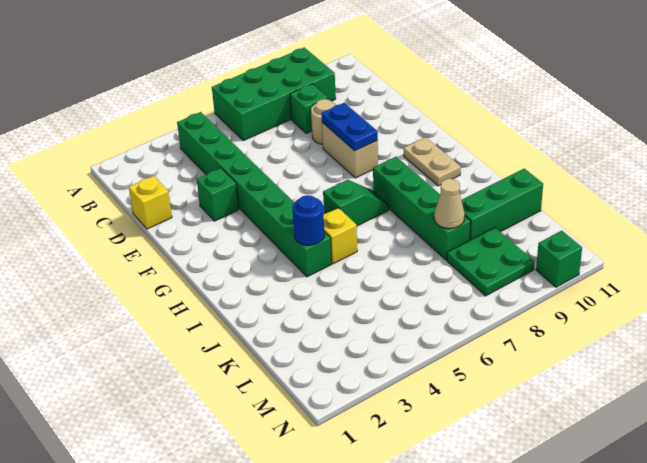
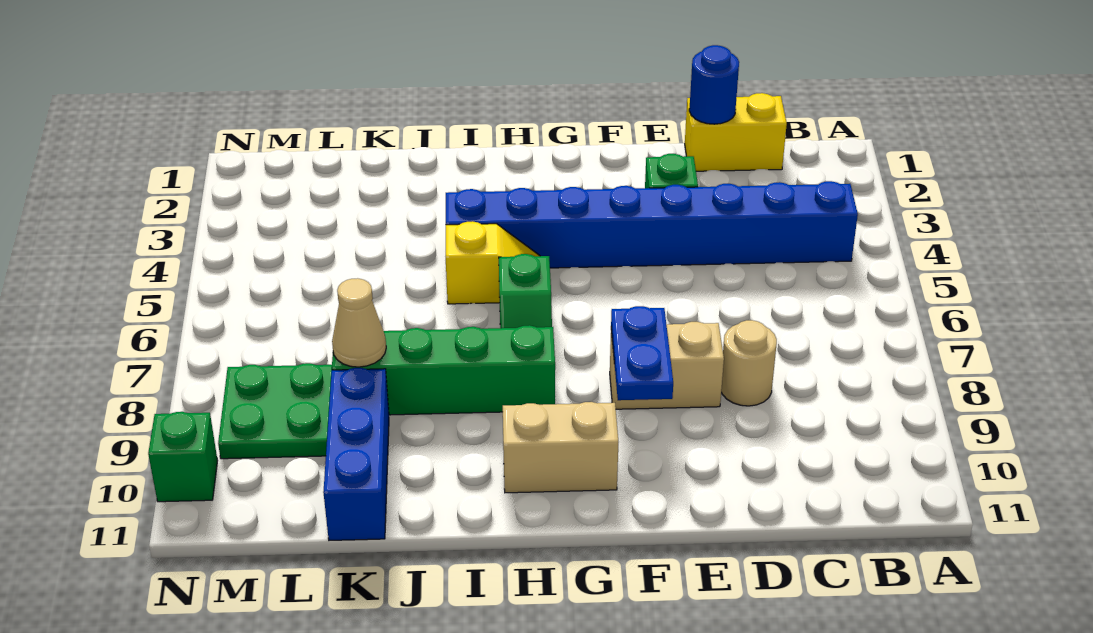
green 2x4 brick [212,47,336,141] -> none
green 1x8 brick [177,112,332,277] -> blue 1x8 brick [446,181,858,268]
green 1x1 brick [290,84,328,133] -> none
yellow 1x1 brick [129,176,172,229] -> yellow 1x2 brick [685,93,787,171]
blue 1x2 plate [321,103,378,151] -> blue 1x2 plate turned to [611,306,673,400]
tan 1x2 plate [404,137,461,186] -> tan 1x2 brick [503,402,618,493]
blue 1x1 round brick [292,195,325,245] -> blue 1x1 round brick moved to [689,45,739,124]
green 1x3 brick [461,168,543,240] -> blue 1x3 brick [323,368,389,540]

